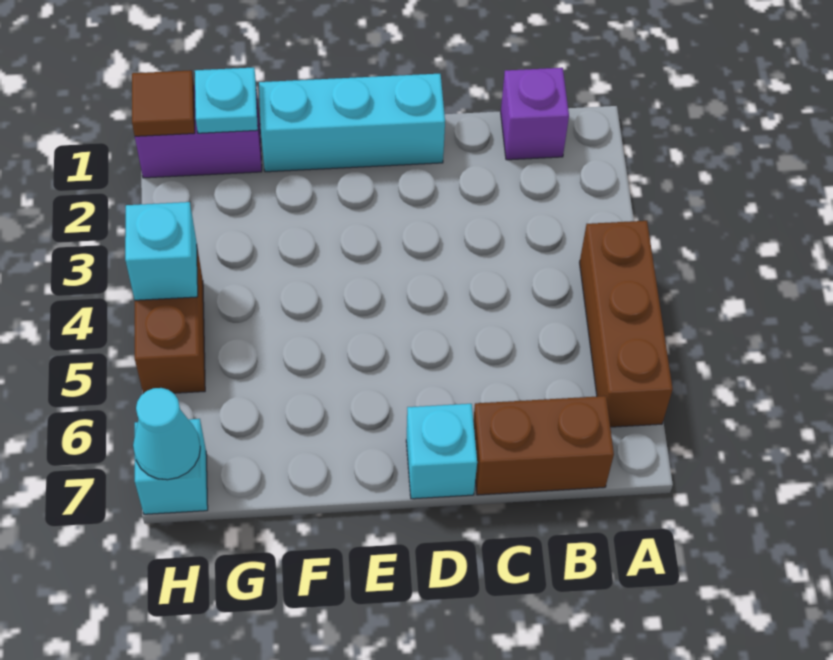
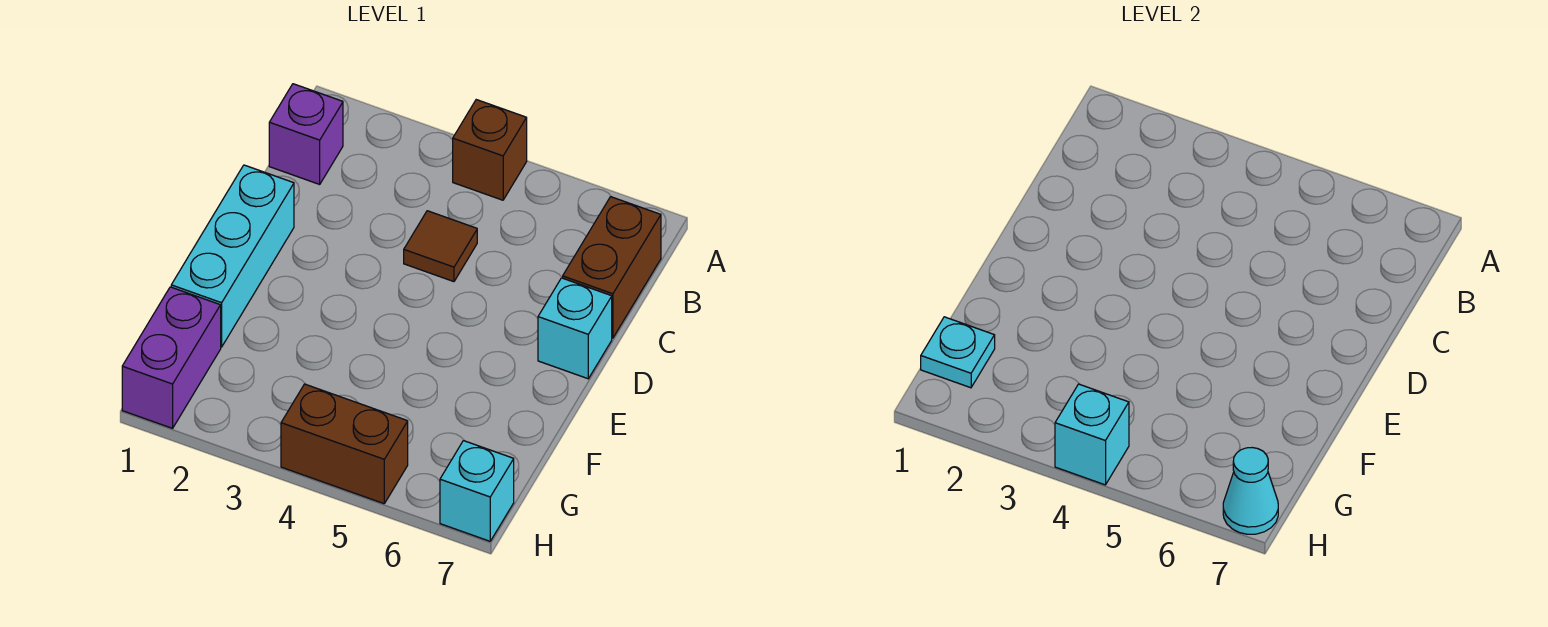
brown 1x3 brick [580,221,673,427] -> brown 1x1 brick [453,100,527,200]
brown 1x1 tile [132,70,195,136] -> brown 1x1 tile moved to [404,211,477,282]

